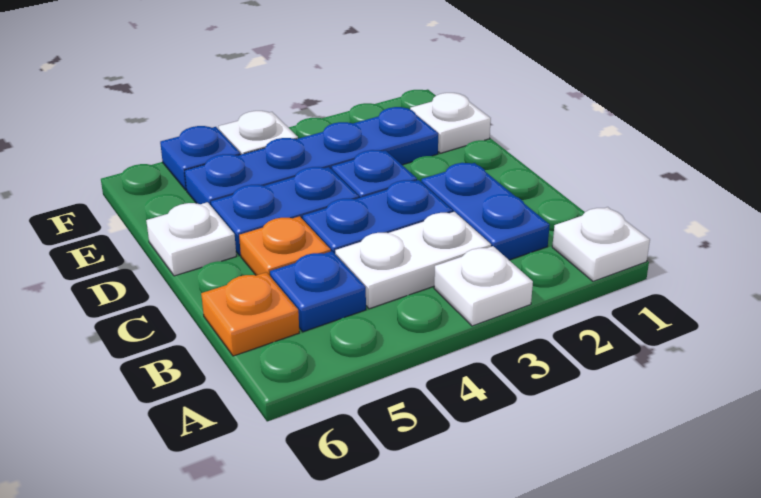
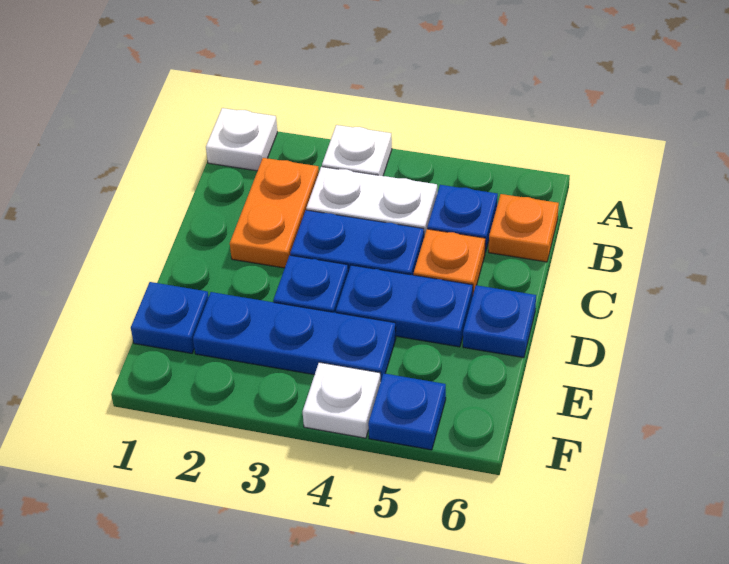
blue 1x2 plate [421,163,550,260] -> orange 1x2 plate [230,158,319,268]
white 1x1 plate [146,202,236,276] -> blue 1x1 plate [463,285,536,358]
white 1x1 plate [410,93,491,153] -> blue 1x1 plate [131,282,209,353]
blue 1x4 plate [185,107,438,205] -> blue 1x3 plate [193,292,396,379]

